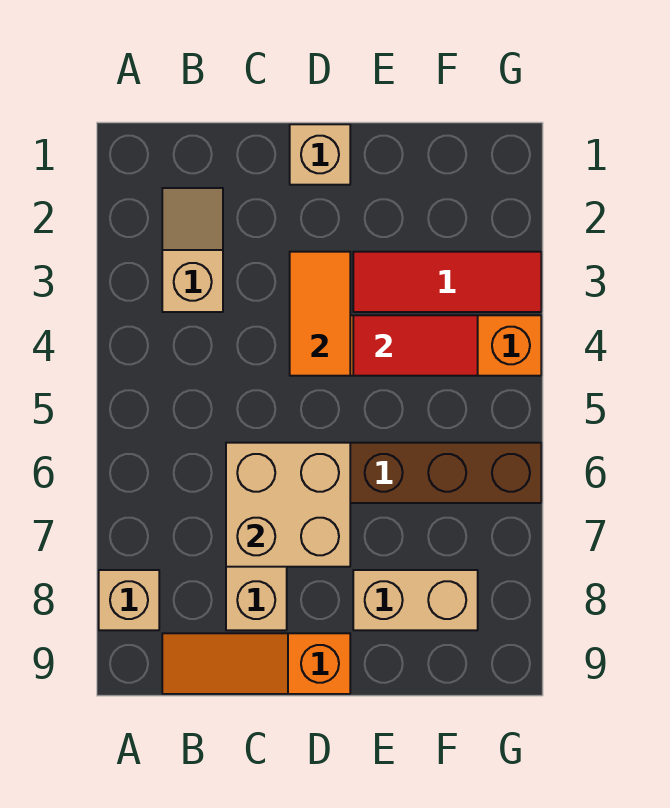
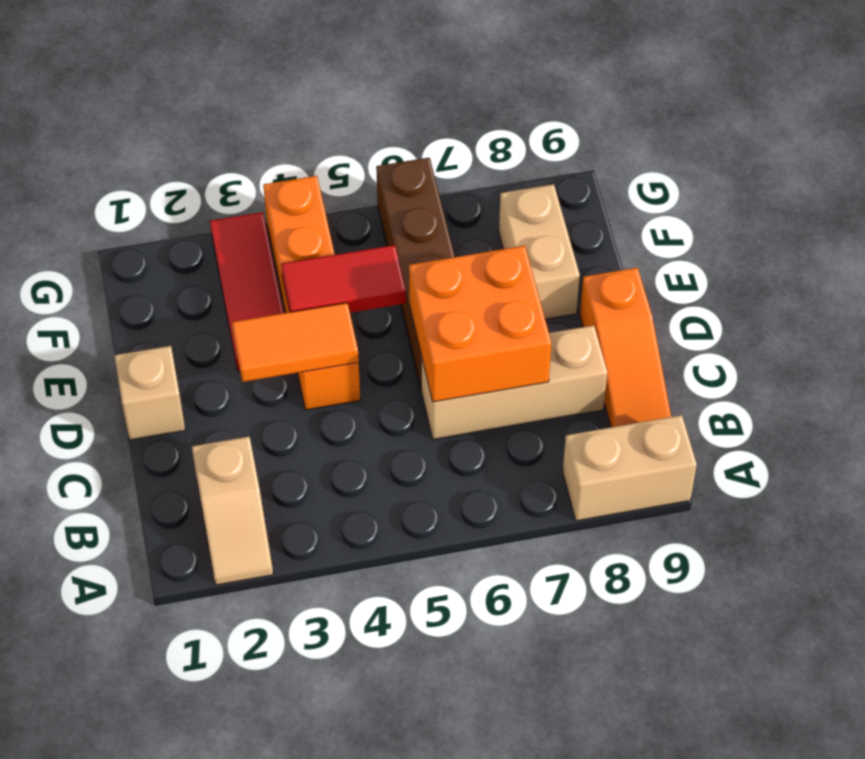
tan 1x1 brick [99,570,159,630] -> tan 1x2 brick [563,415,697,521]
tan 1x2 slope [162,188,223,312] -> tan 1x2 slope turned to [192,437,273,585]
tan 2x2 brick [226,443,350,567] -> orange 2x2 brick [409,246,551,402]
red 1x2 tile [353,315,478,376] -> red 1x2 tile turned to [281,245,406,313]

